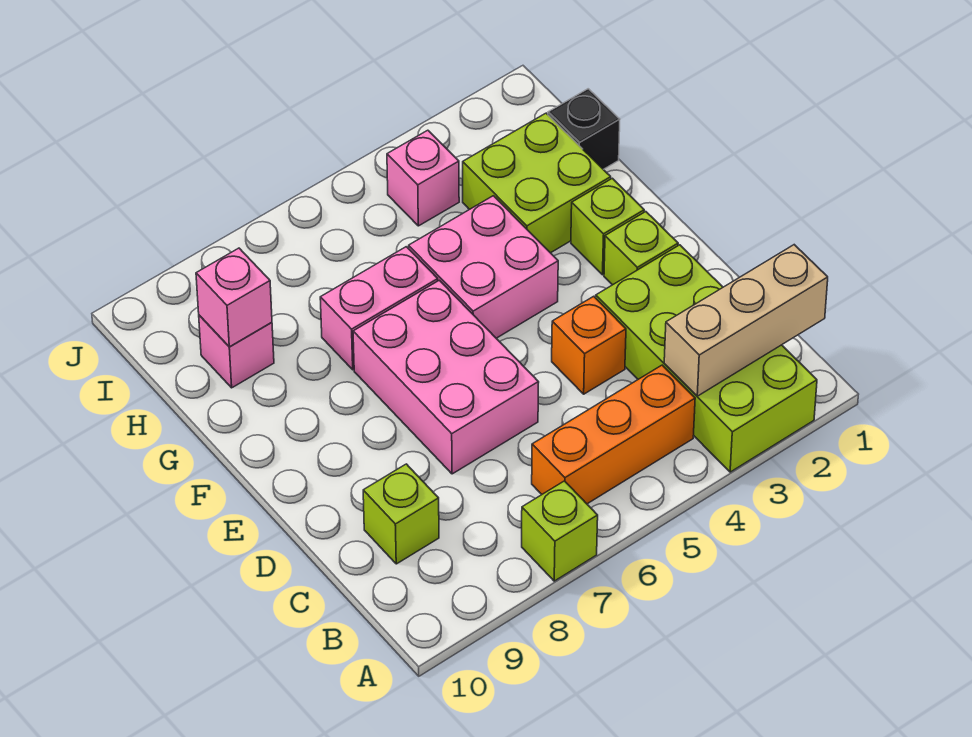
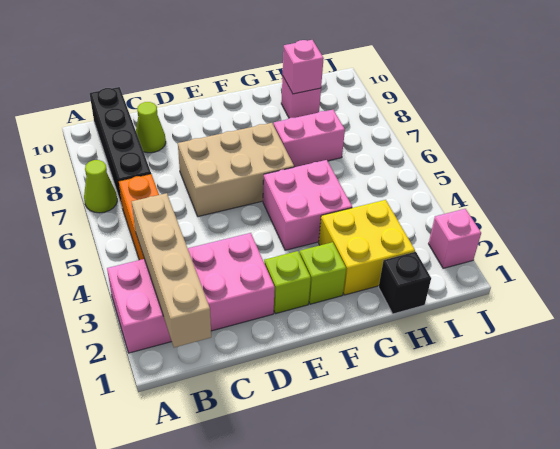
lime 2x4 brick [596,245,817,472] -> pink 2x4 brick [107,233,275,353]
lime 1x1 brick [522,481,598,581] -> lime 1x1 cone [84,160,117,213]
tan 1x3 brick [664,245,828,396] -> tan 1x4 brick [132,193,211,347]
none -> black 1x4 brick [90,87,151,206]
lime 1x1 brick [363,464,439,564] -> lime 1x1 cone [136,102,166,153]
orange 1x1 brick [552,296,626,394] -> none
pink 2x3 brick [353,280,539,474] -> tan 2x3 brick [178,123,294,217]
lime 2x2 brick [463,113,611,253] -> yellow 2x2 brick [319,200,415,295]
pink 1x2 brick [320,247,438,370] -> pink 1x2 brick turned to [274,110,345,167]
pink 1x1 brick [387,130,459,226] -> pink 1x1 brick moved to [429,209,481,268]

